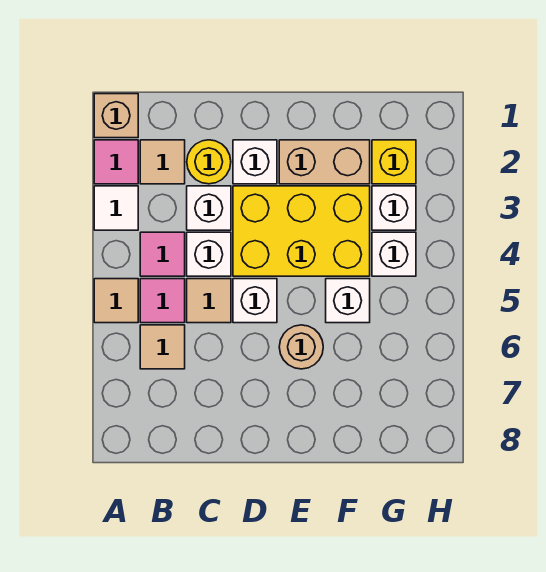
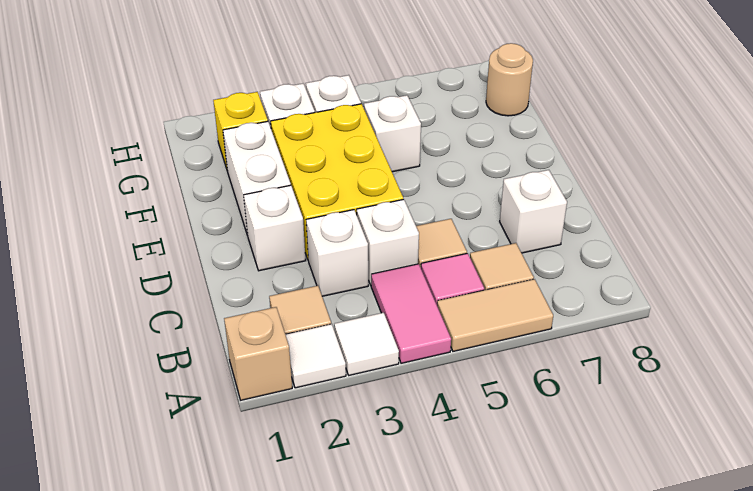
pink 1x1 tile [94,140,138,184] -> white 1x1 tile [285,324,346,388]
tan 1x1 tile [94,279,138,323] -> tan 1x2 tile [437,279,553,351]
pink 1x1 tile [140,232,185,276] -> pink 1x2 tile [371,264,451,363]
yellow 1x1 round brick [187,140,231,184] -> none
white 1x1 brick [233,279,277,323] -> white 1x1 brick moved to [500,170,567,253]
tan 1x2 brick [279,140,370,184] -> white 1x2 brick [223,121,291,236]
tan 1x1 round brick [279,325,323,369] -> tan 1x1 round brick moved to [486,43,533,116]

